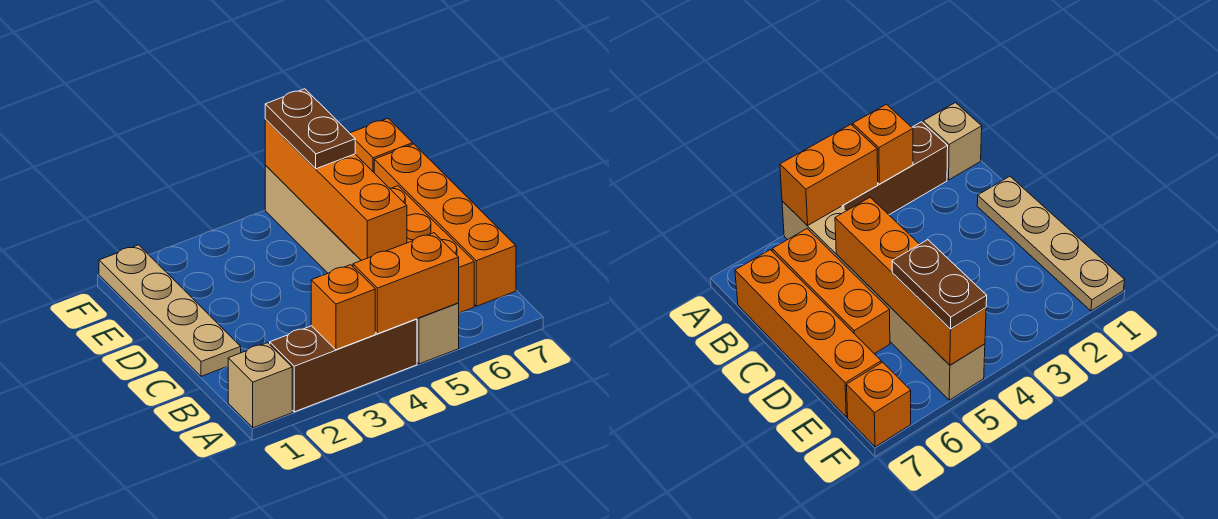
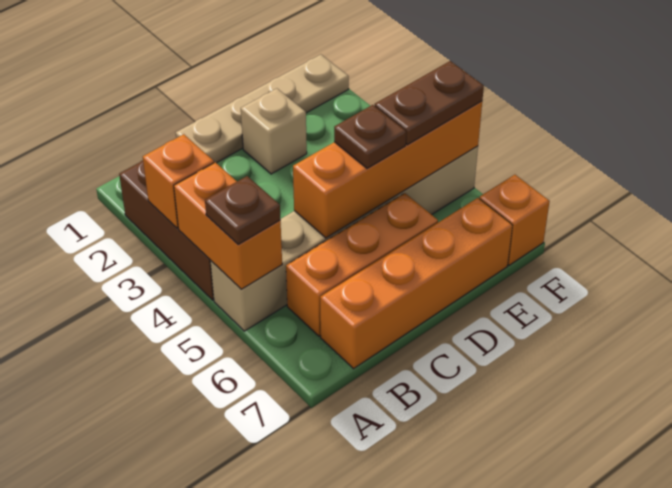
tan 1x1 brick [228,343,292,428] -> tan 1x1 brick moved to [241,88,307,174]
none -> brown 1x1 plate [205,176,280,244]
none -> brown 1x1 plate [334,105,406,168]

